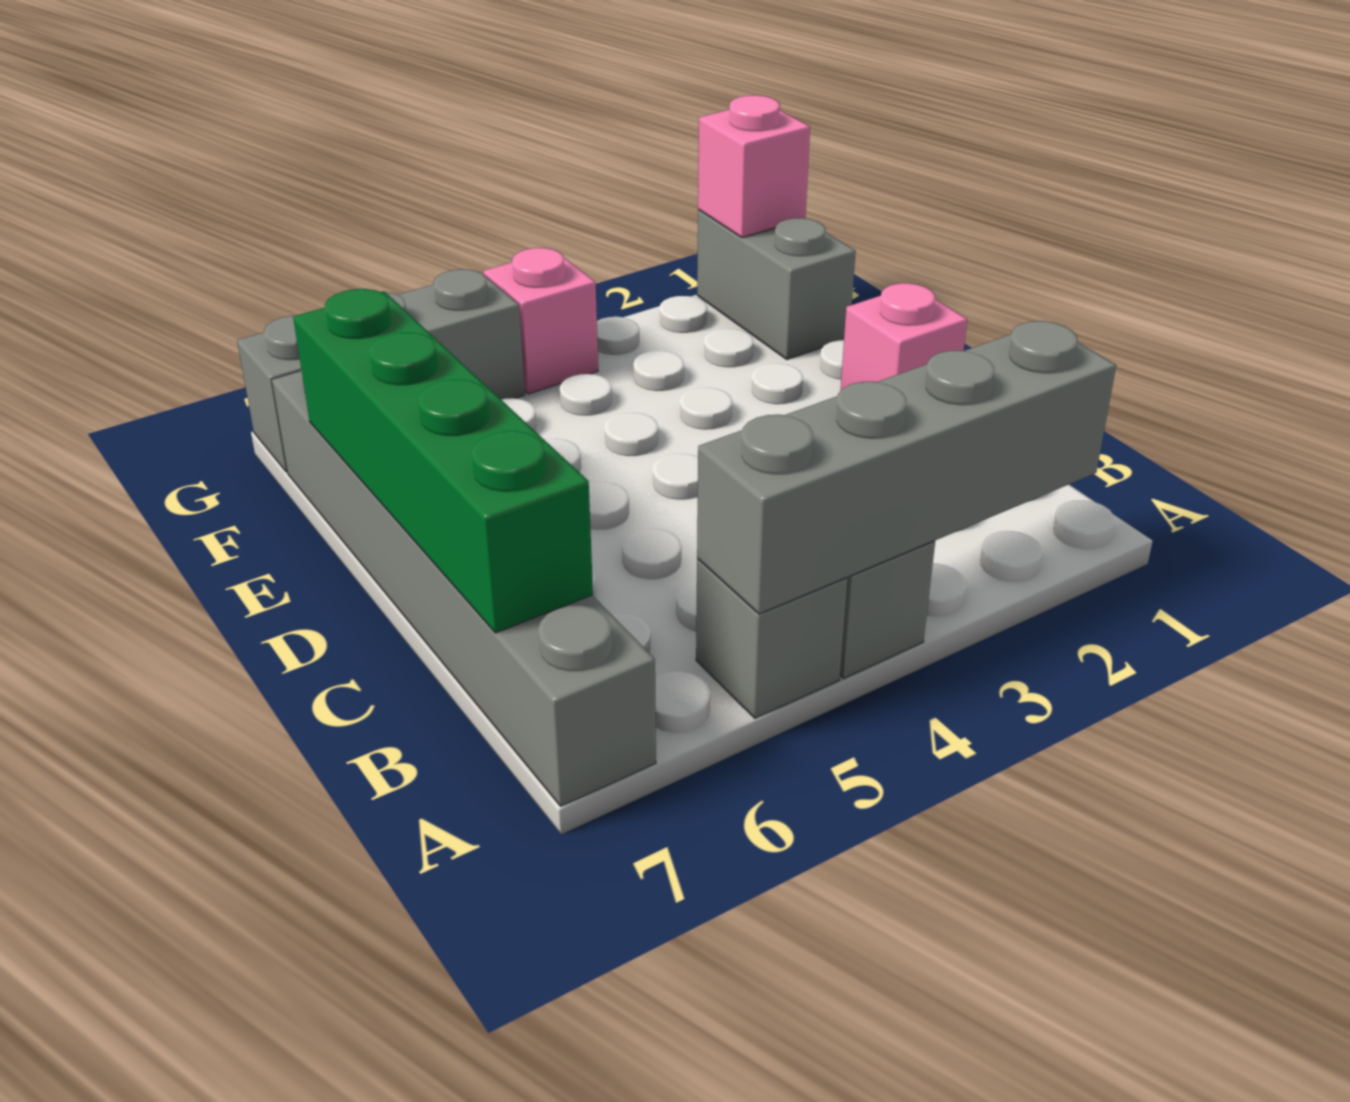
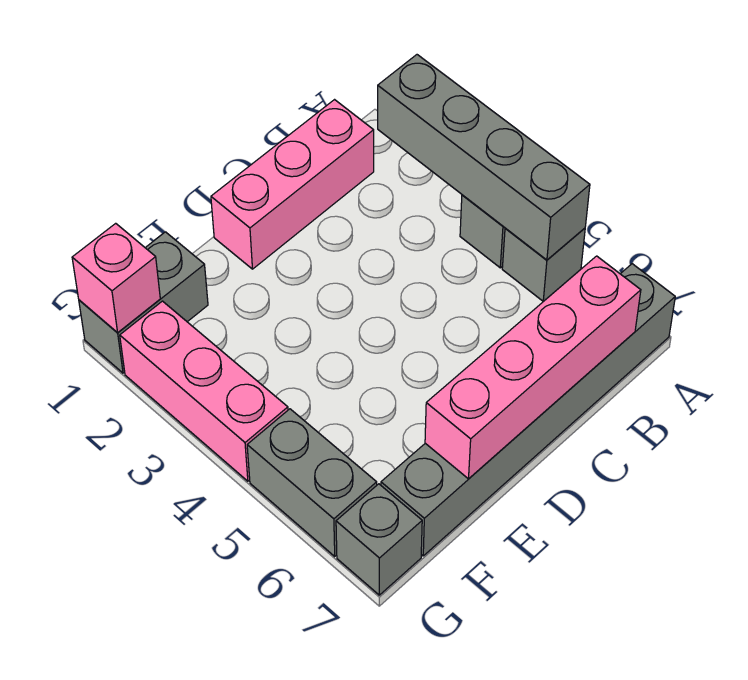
green 1x4 brick [293,289,593,633] -> pink 1x4 brick [425,256,641,479]
pink 1x1 brick [840,283,967,391] -> pink 1x3 brick [211,100,374,269]
pink 1x1 brick [483,248,598,394] -> pink 1x3 brick [120,301,288,481]

